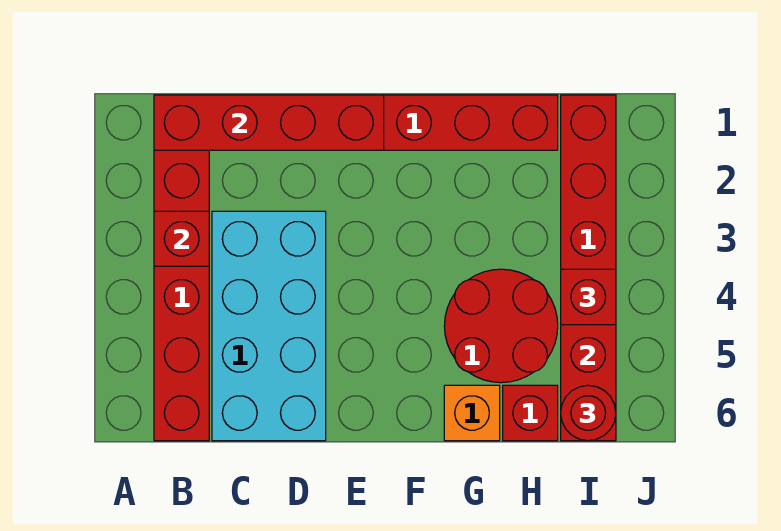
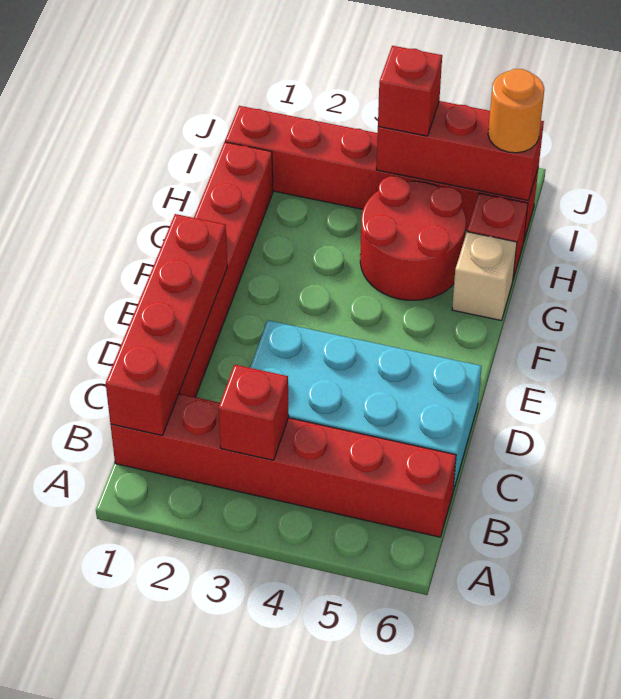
orange 1x1 brick [444,385,500,441] -> tan 1x1 brick [452,232,517,321]
red 1x1 round brick [561,385,616,441] -> orange 1x1 round brick [488,69,544,153]

